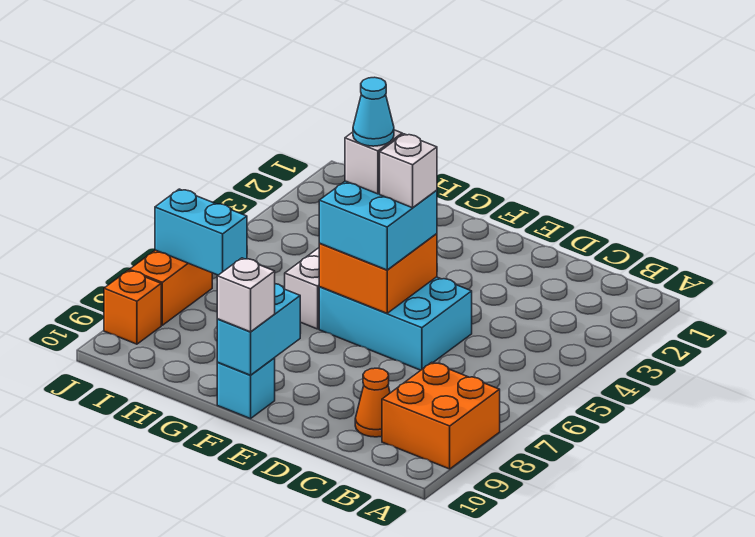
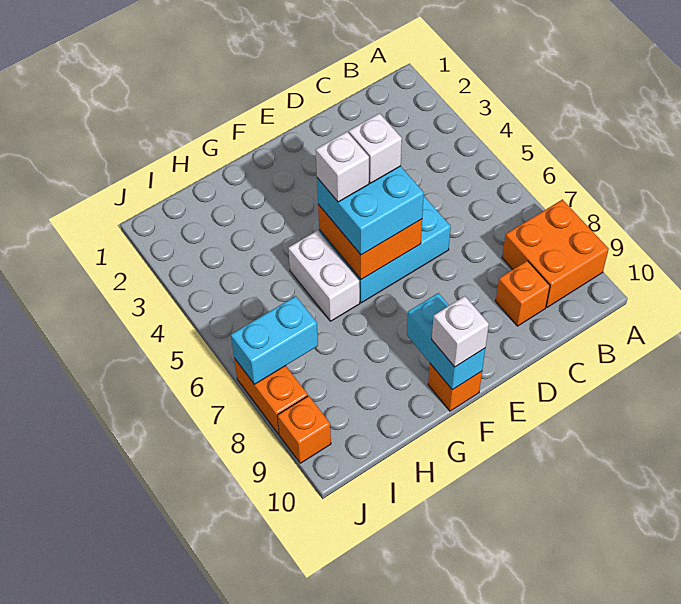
orange 1x1 cone [355,368,390,437] -> orange 1x1 brick [496,261,550,326]
cyan 1x1 cone [353,77,394,146] -> none
cyan 1x1 brick [217,358,275,419] -> orange 1x1 brick [428,364,482,411]

